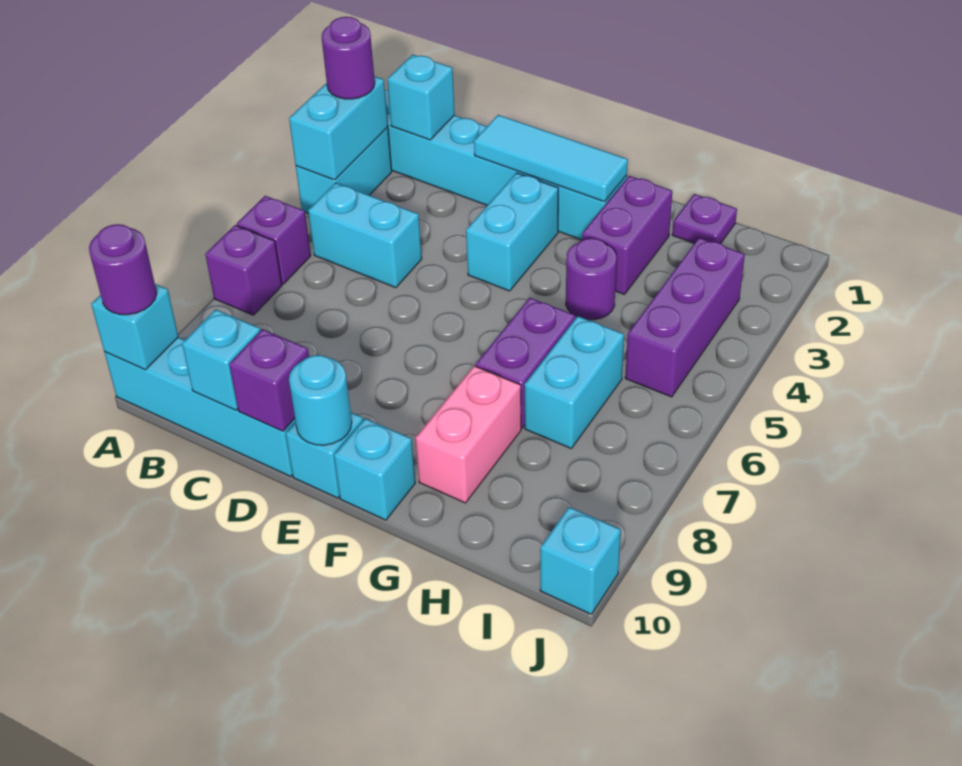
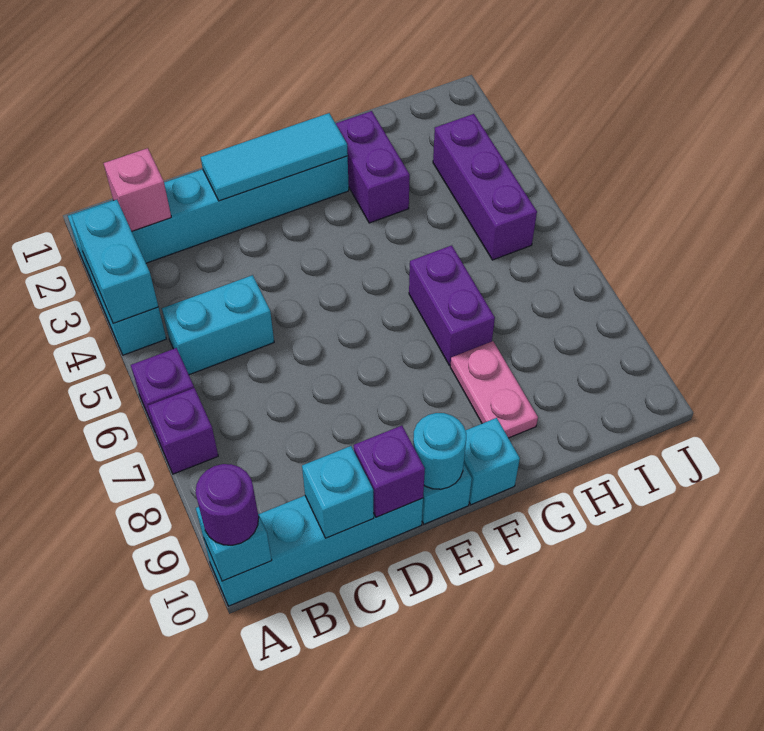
purple 1x1 round brick [322,17,375,99] -> none
cyan 1x1 brick [387,54,455,140] -> pink 1x1 brick [104,148,171,231]
cyan 1x2 brick [466,173,558,291] -> none
purple 1x1 round brick [566,238,617,320] -> none
pink 1x2 brick [415,366,521,503] -> pink 1x2 plate [450,341,538,438]
purple 1x1 plate [672,194,737,244] -> none
cyan 1x2 brick [524,316,624,448] -> none
cyan 1x1 brick [540,507,621,614] -> none

